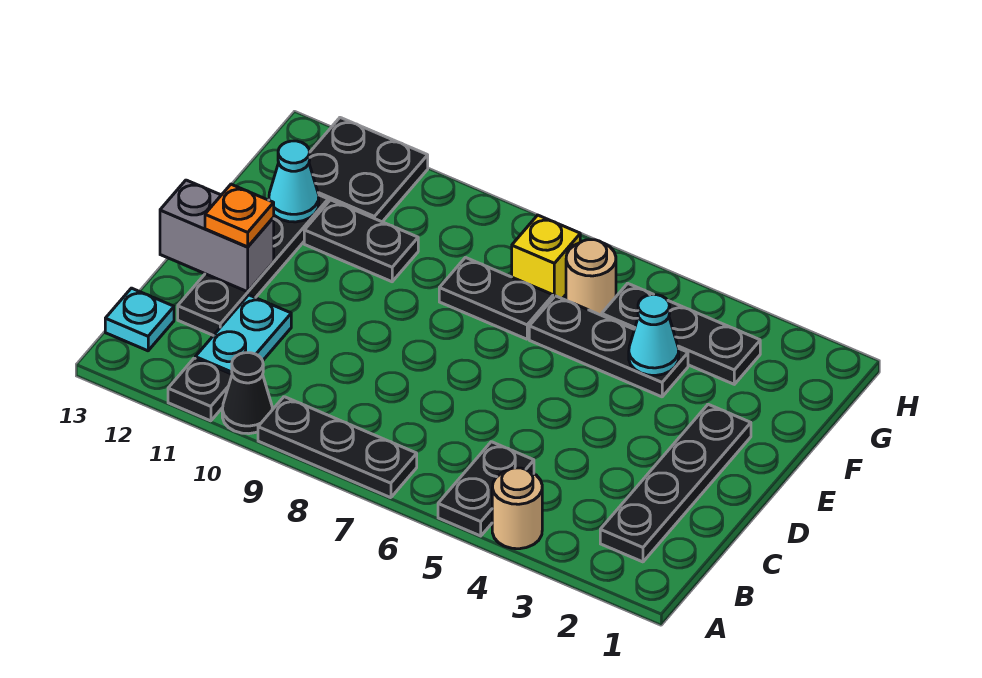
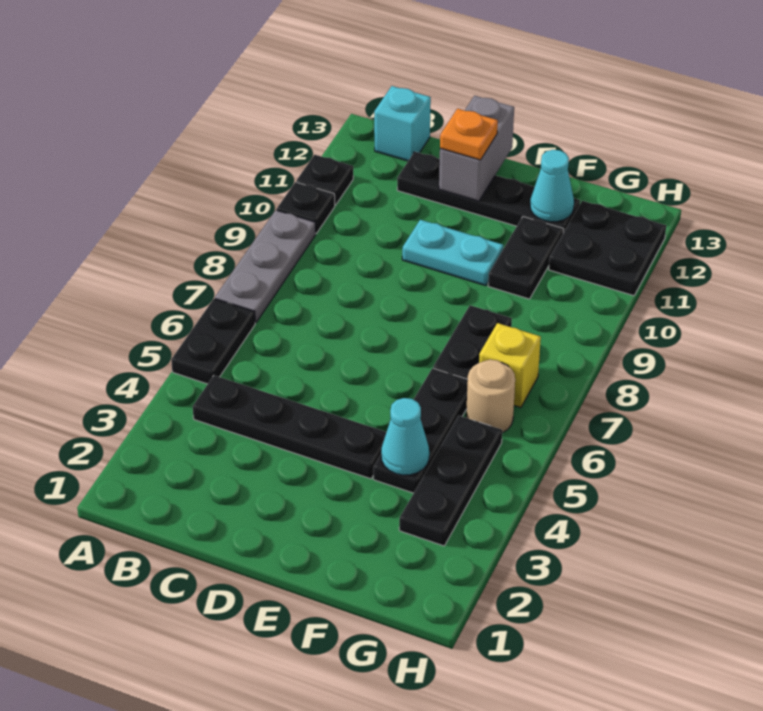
tan 1x1 round brick [492,468,542,549] -> none
black 1x2 plate [438,442,534,536] -> black 1x2 plate turned to [171,299,255,384]
black 1x3 plate [258,397,417,498] -> grey 1x3 plate [215,210,316,323]
black 1x1 cone [222,353,272,434] -> black 1x1 plate [277,182,335,233]
black 1x4 plate [600,404,751,562] -> black 1x4 plate moved to [193,375,386,479]
cyan 1x2 plate [195,295,291,374] -> cyan 1x2 plate moved to [402,220,503,286]
cyan 1x1 plate [105,288,174,351] -> cyan 1x1 brick [374,86,431,161]

